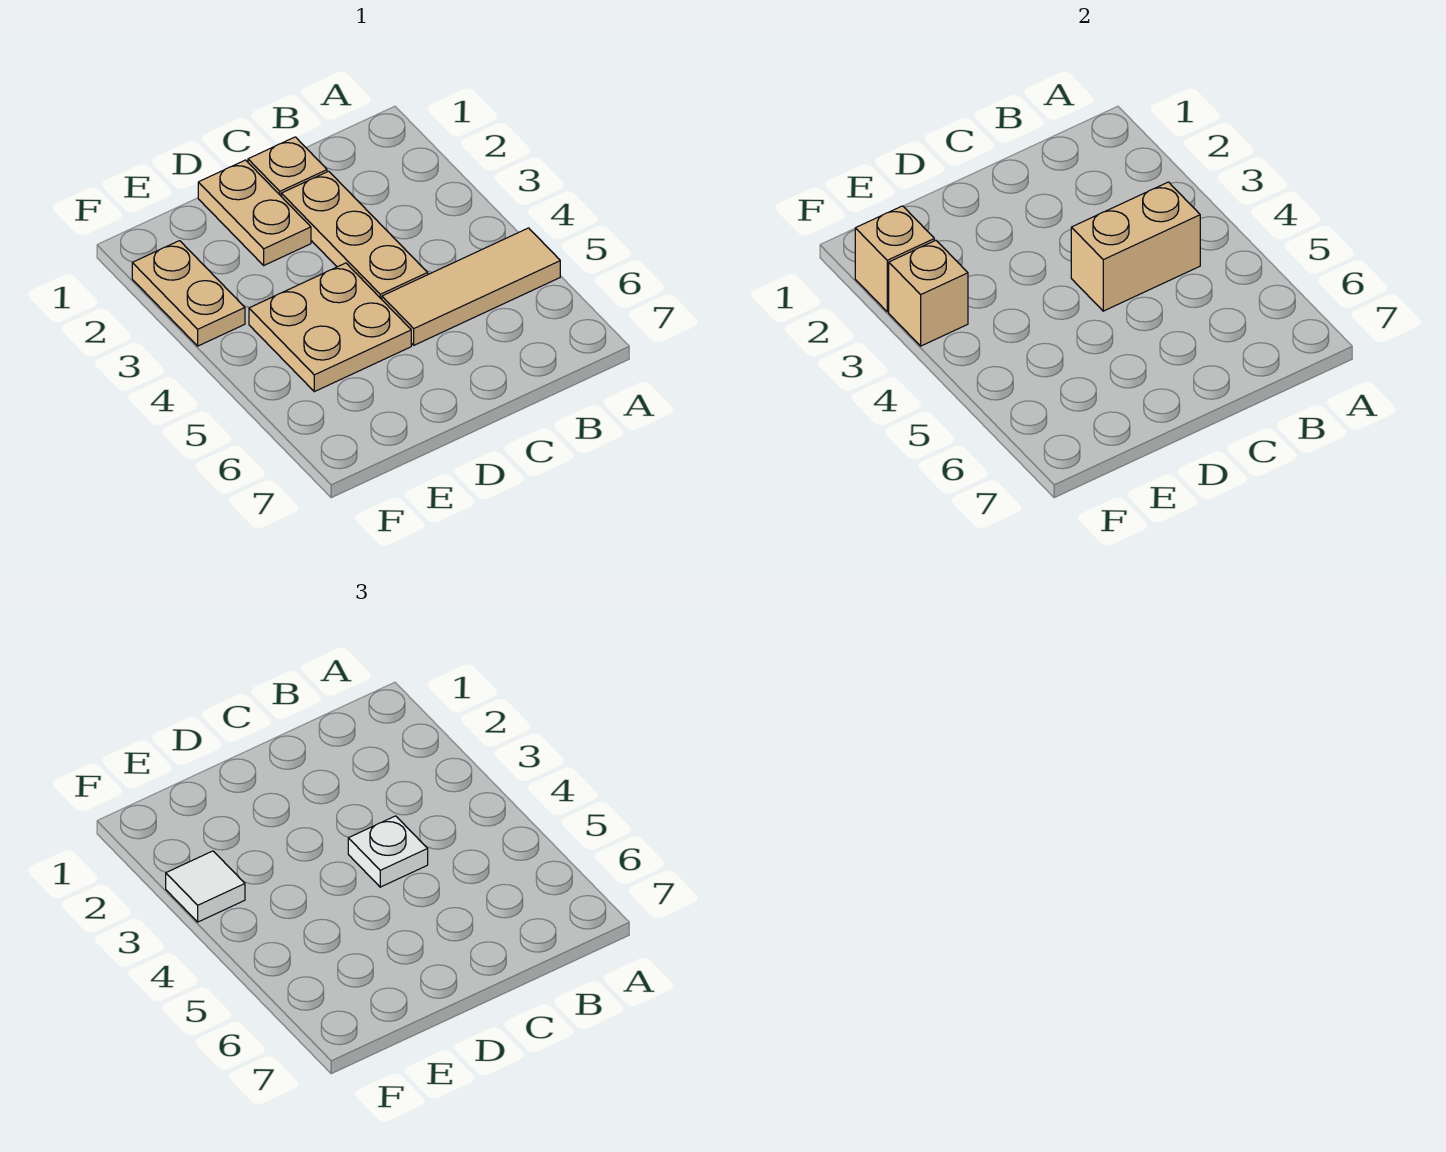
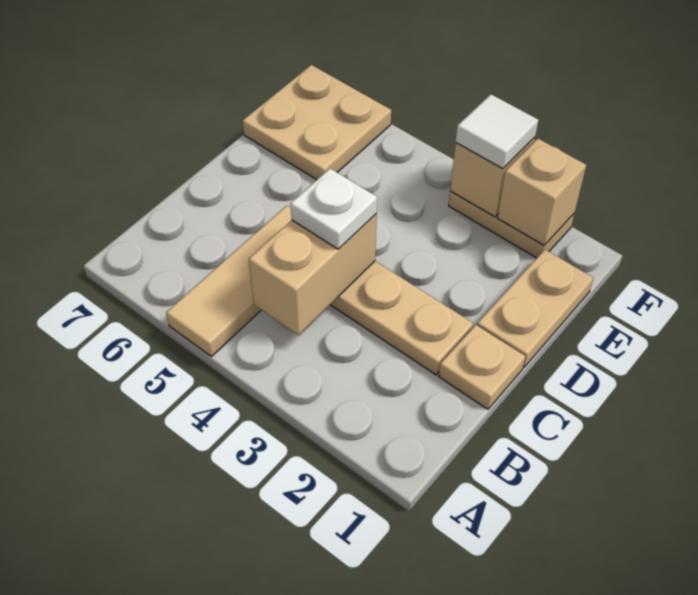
tan 1x2 plate [198,160,311,265] -> tan 1x2 plate turned to [477,250,593,367]
tan 2x2 plate [249,263,411,392] -> tan 2x2 plate moved to [243,65,391,180]

